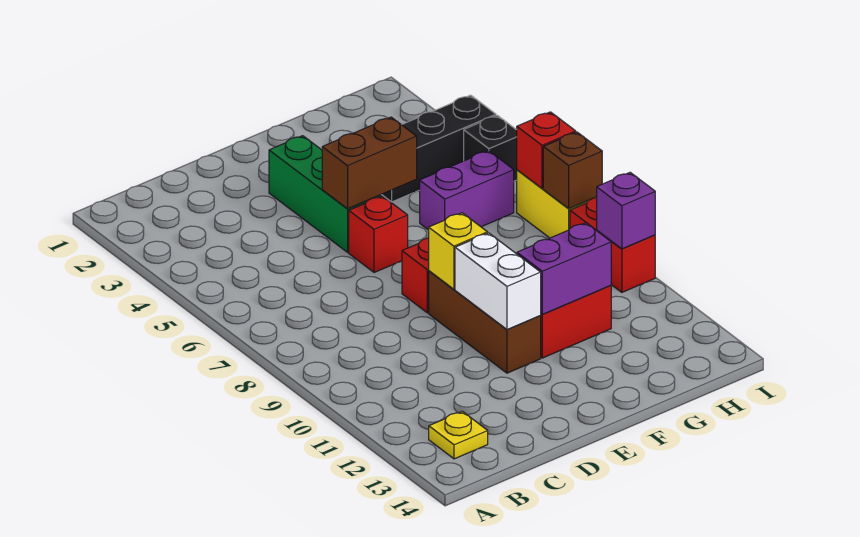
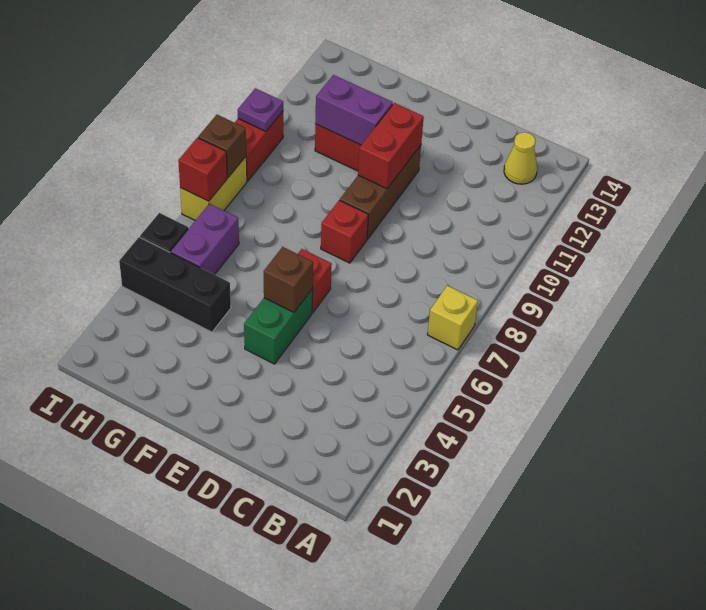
yellow 1x1 plate [429,411,488,459] -> yellow 1x1 cone [504,132,537,184]
green 1x3 brick [269,136,381,252] -> green 1x2 brick [244,289,313,364]
brown 1x2 brick [322,117,417,209] -> brown 1x1 brick [264,247,313,312]
yellow 1x1 brick [429,213,488,289] -> yellow 1x1 brick moved to [428,286,478,350]
white 1x2 brick [455,233,541,330] -> red 1x2 brick [358,103,424,189]
purple 1x2 brick [420,151,514,230] -> purple 1x2 brick turned to [170,204,239,275]
purple 1x1 brick [596,173,655,249] -> purple 1x1 plate [238,88,283,131]

